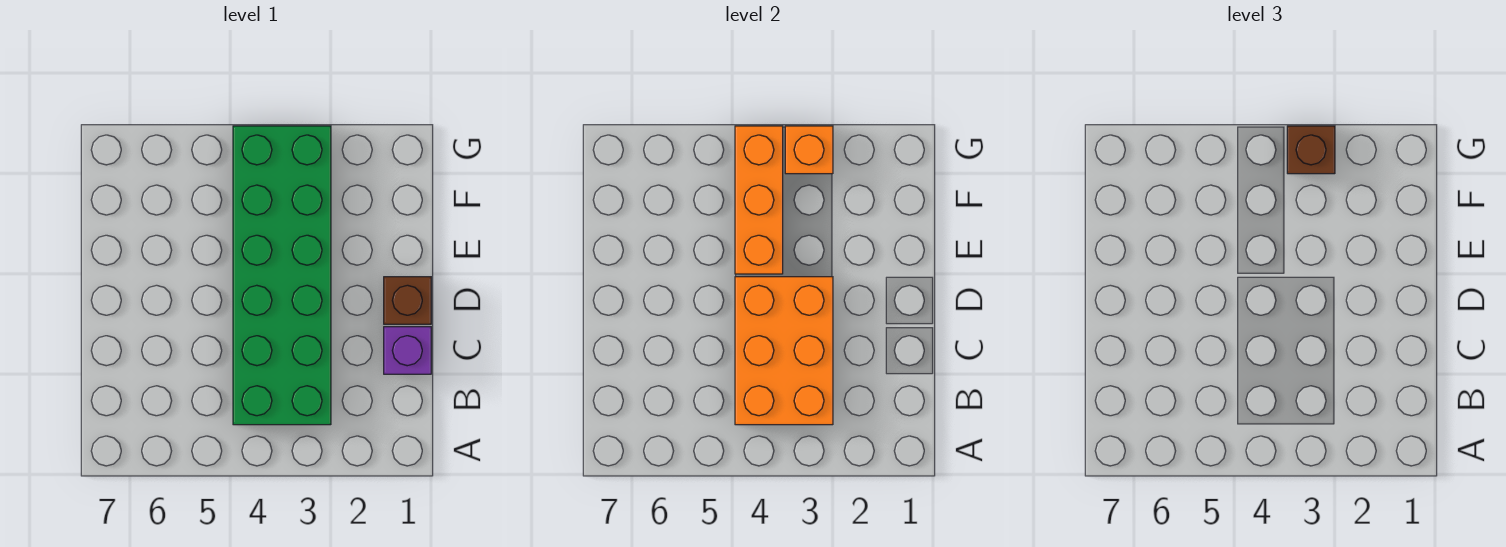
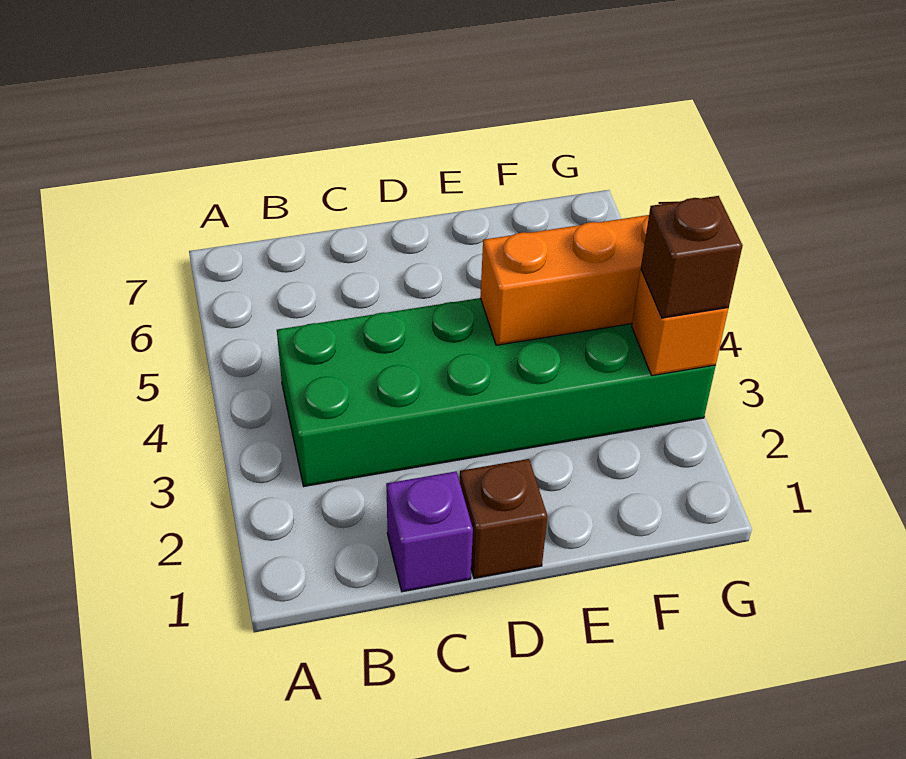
orange 2x3 brick [735,277,833,425] -> none

